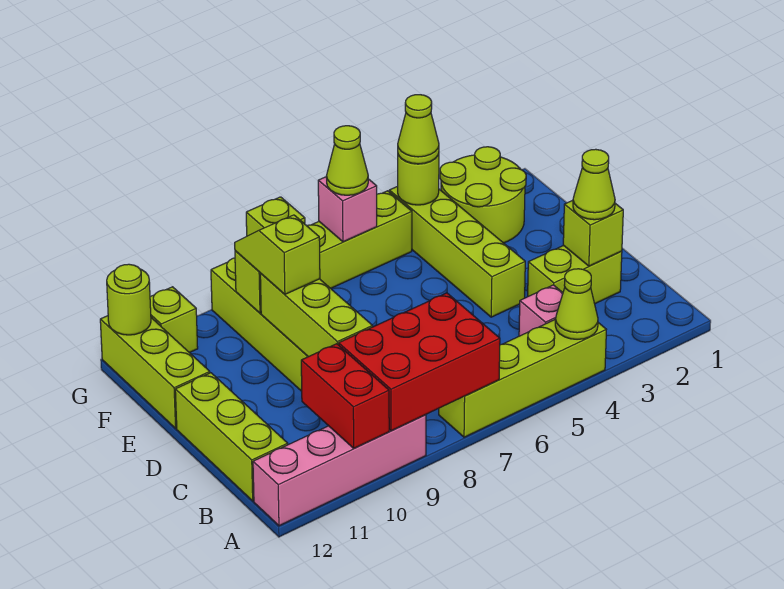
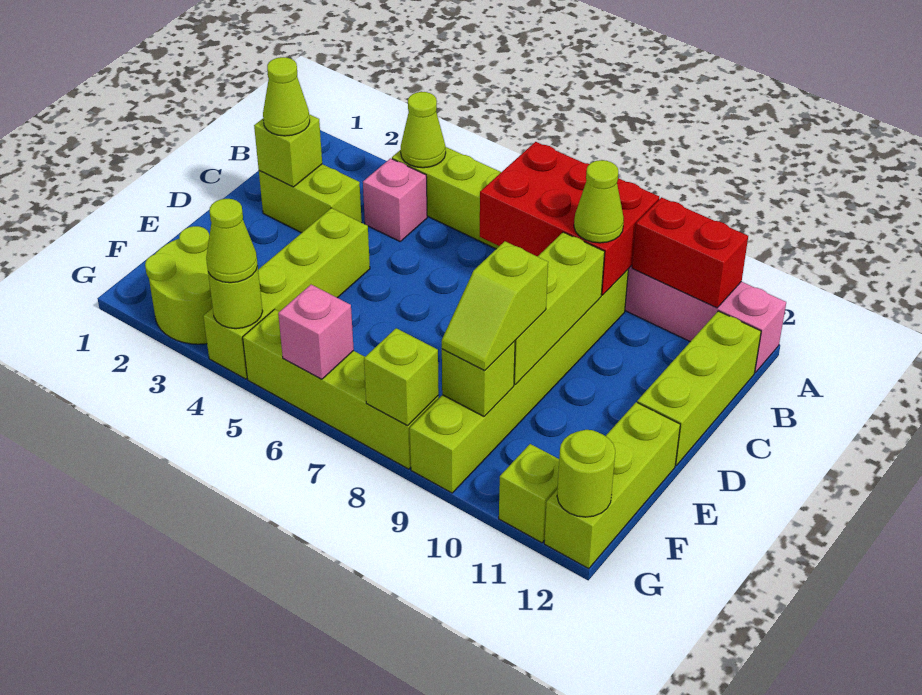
red 1x2 brick [301,344,389,448] -> red 1x2 brick turned to [632,197,748,308]
lime 1x1 cone [326,126,368,195] -> lime 1x1 cone moved to [574,160,624,243]

